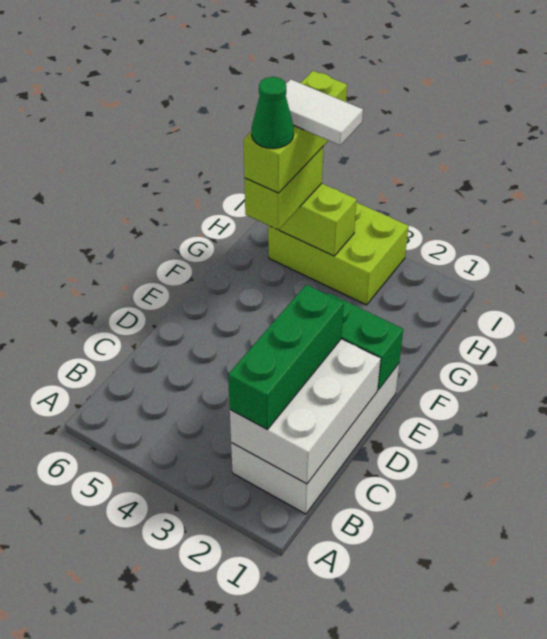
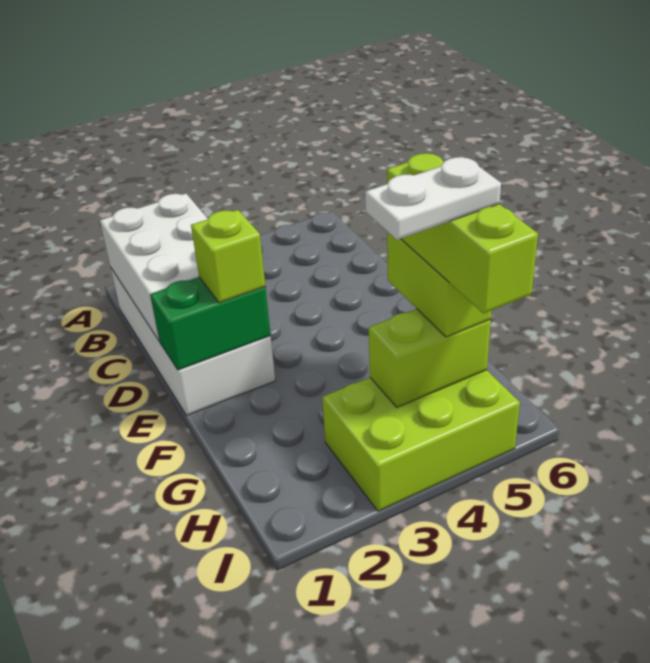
green 1x3 brick [228,285,344,429] -> none
none -> lime 1x1 brick [191,210,265,303]
green 1x1 cone [252,77,294,148] -> none
white 1x2 tile [286,79,363,145] -> white 1x2 plate [365,157,501,240]

